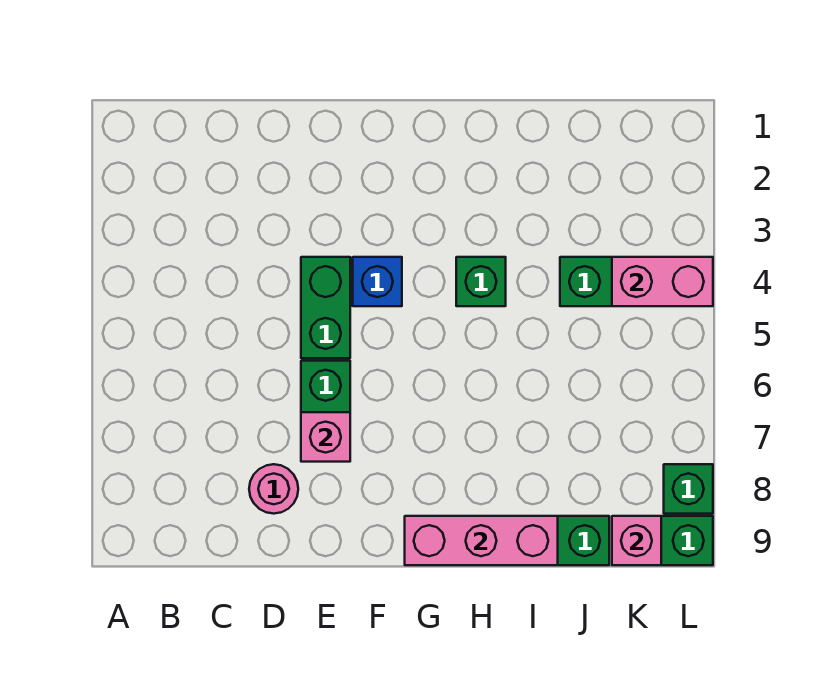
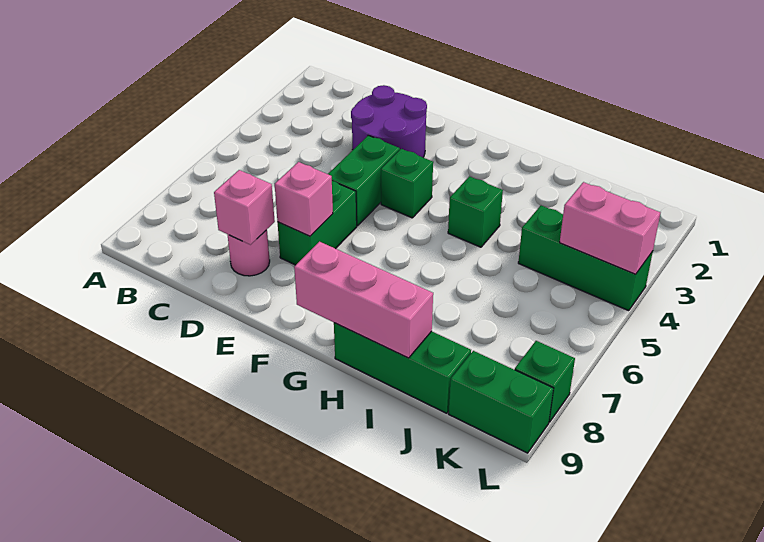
none -> purple 2x2 round brick [351,85,427,157]
blue 1x1 brick [353,257,402,306] -> green 1x1 brick [381,149,433,218]
pink 1x1 brick [612,516,661,565] -> pink 1x1 brick moved to [214,170,275,245]

